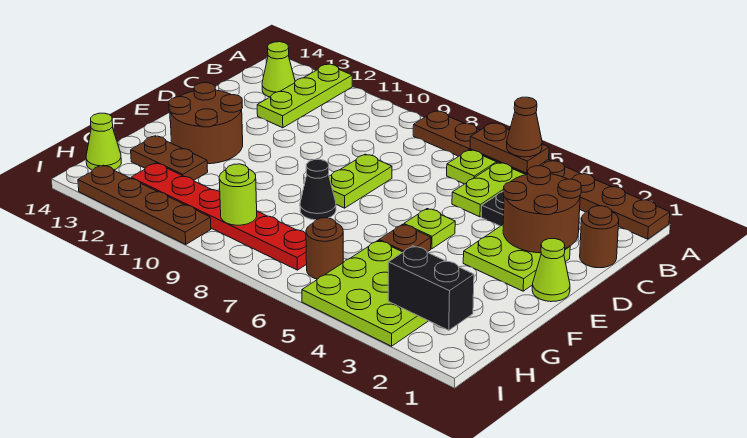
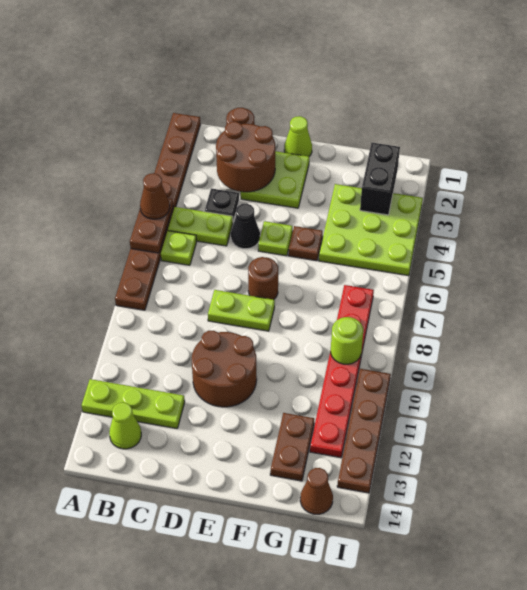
brown 2x2 round brick [169,83,243,164] -> brown 2x2 round brick moved to [192,331,257,407]
black 1x1 cone [300,159,336,220] -> black 1x1 cone moved to [231,204,260,249]
brown 1x1 round brick [306,218,343,279] -> brown 1x1 round brick moved to [248,257,278,300]
lime 1x1 cone [86,113,121,170] -> brown 1x1 cone [300,468,333,514]

